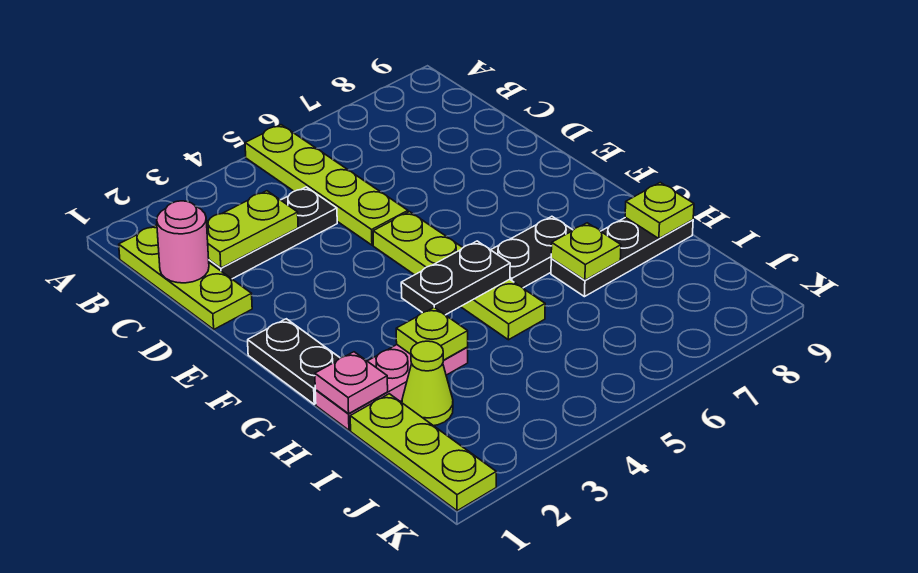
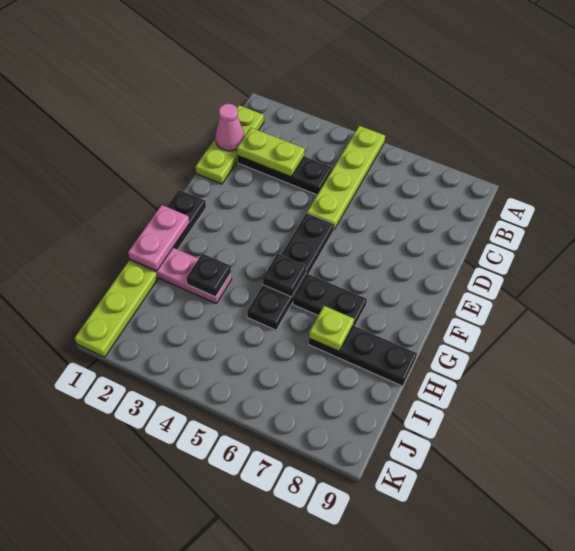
pink 1x1 round brick [157,201,209,283] -> pink 1x1 cone [215,104,244,151]
lime 1x4 plate [373,212,545,340] -> black 1x4 plate [247,213,334,330]
black 1x2 plate [401,241,510,315] -> black 1x1 plate [263,254,306,297]
pink 1x1 plate [315,352,388,414] -> pink 1x2 plate [128,205,189,271]
lime 1x1 plate [396,307,468,360] -> black 1x1 plate [186,254,231,297]
lime 1x1 plate [625,182,694,239] -> none
lime 1x1 cone [402,341,453,426] -> none

